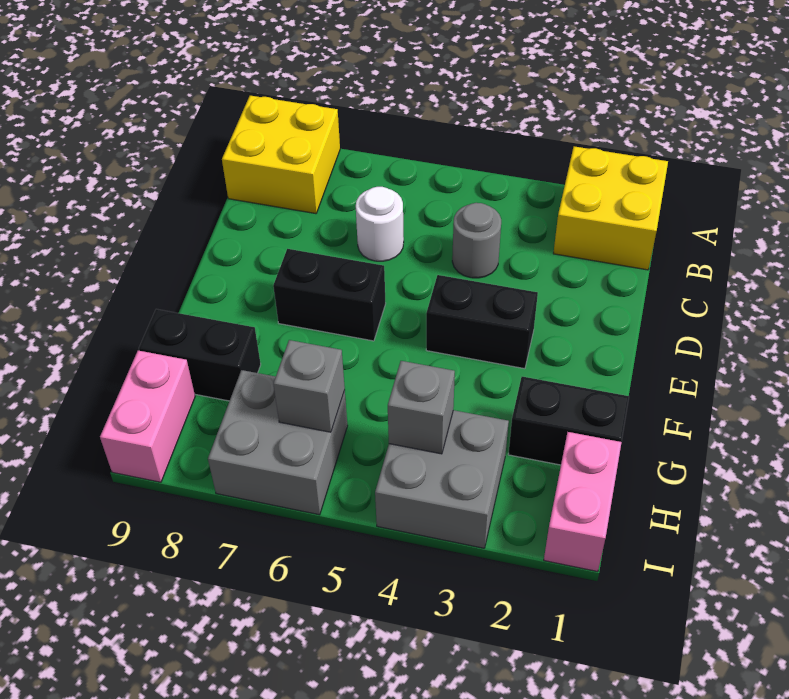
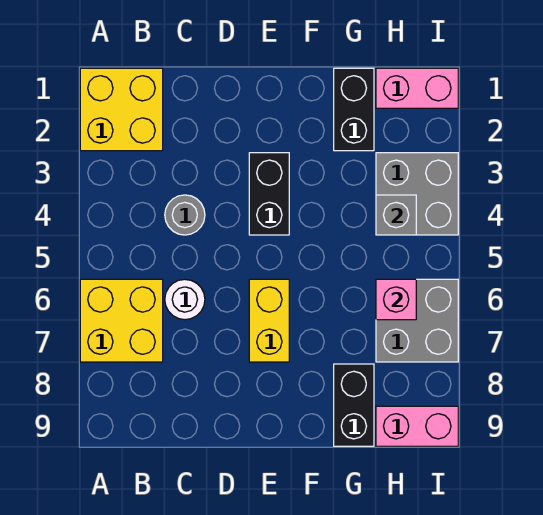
yellow 2x2 brick [222,96,340,214] -> yellow 2x2 brick moved to [80,279,163,362]
black 1x2 brick [273,249,386,341] -> yellow 1x2 brick [249,279,289,362]
grey 1x1 brick [273,340,345,432] -> pink 1x1 brick [376,279,416,320]

